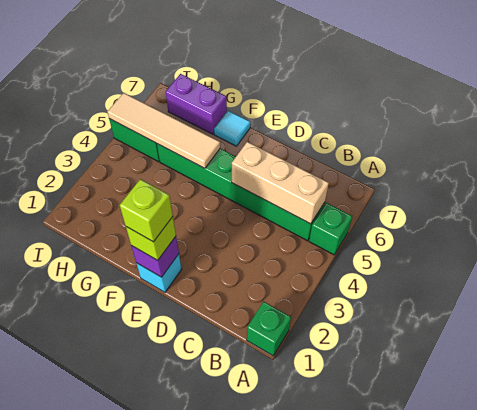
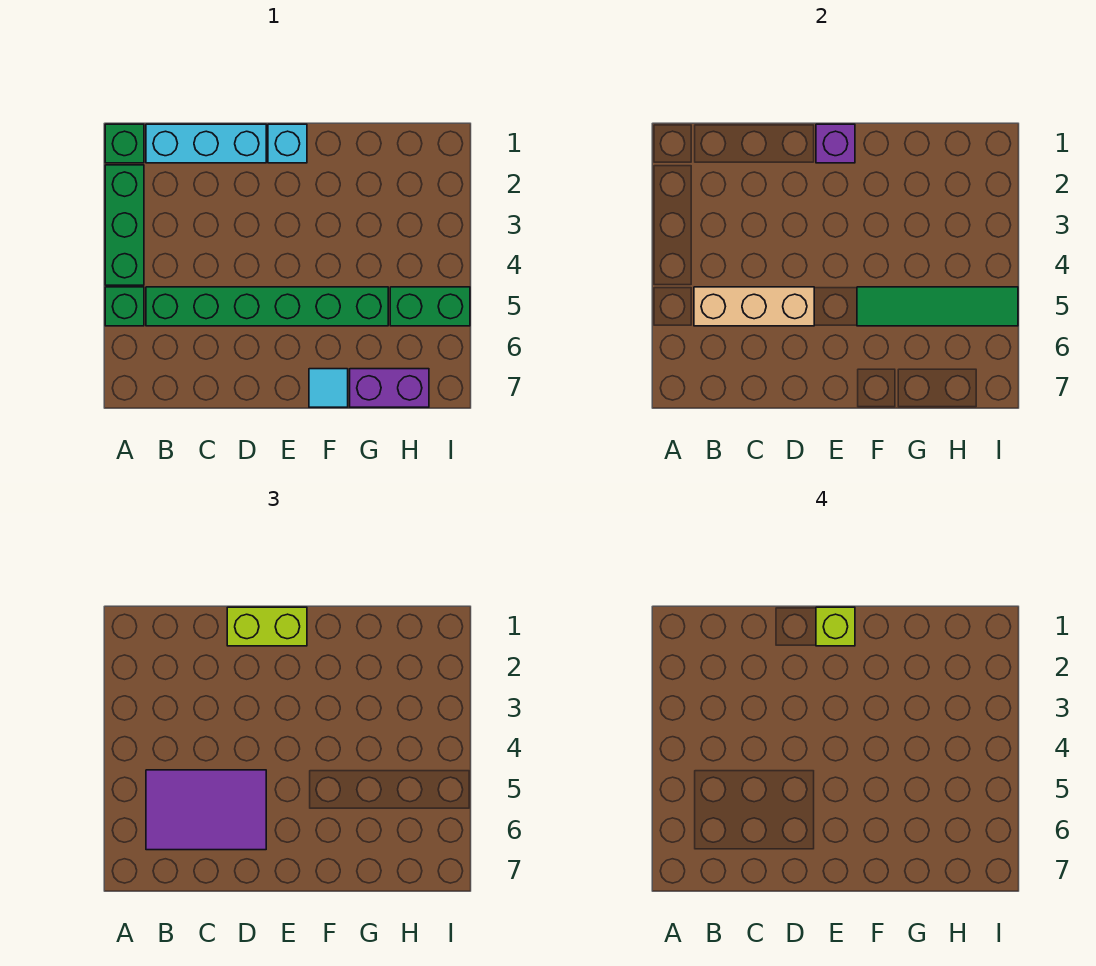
none -> green 1x3 brick [105,165,144,285]
none -> cyan 1x3 brick [146,124,266,163]
none -> purple 2x3 tile [146,770,266,850]
lime 1x1 brick [126,217,176,260] -> lime 1x2 brick [227,607,307,646]
tan 1x4 tile [107,93,220,168] -> green 1x4 tile [857,287,1018,326]

